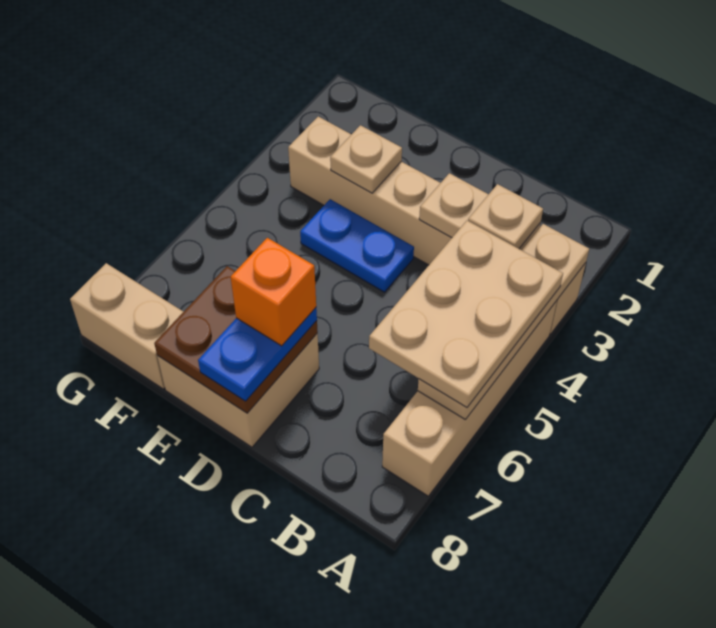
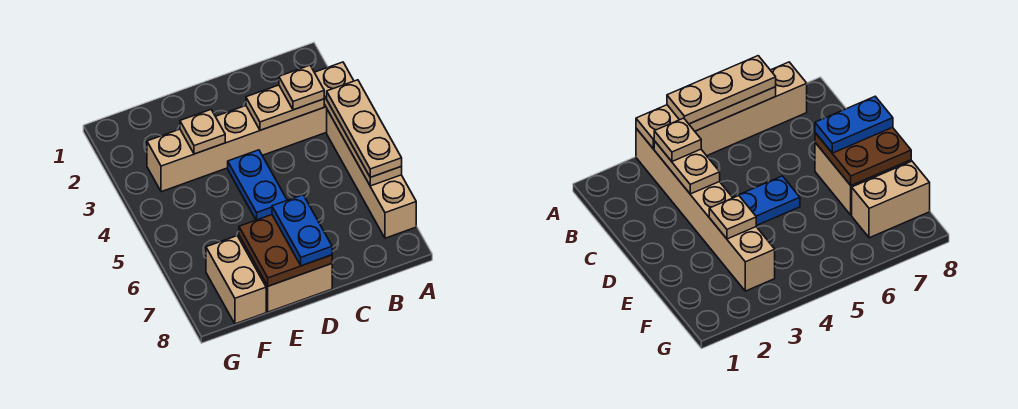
tan 2x3 plate [369,221,563,408] -> tan 1x3 plate [327,80,402,177]
blue 1x2 plate [300,199,414,292] -> blue 1x2 plate turned to [228,150,287,220]
orange 1x1 brick [231,238,316,346] -> none
tan 1x2 brick [70,263,183,389] -> tan 1x2 brick turned to [206,236,266,324]

